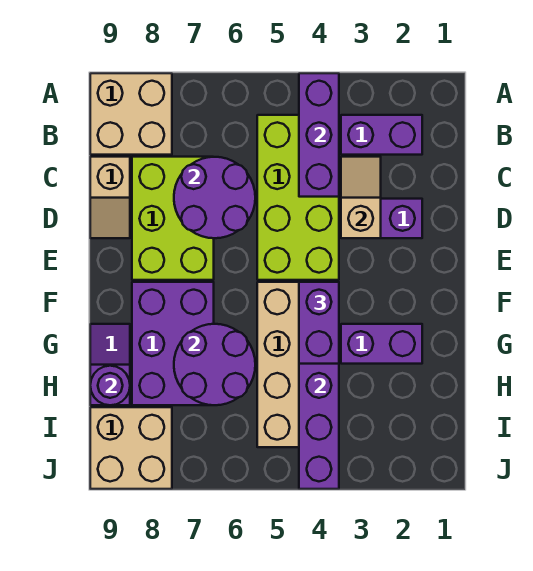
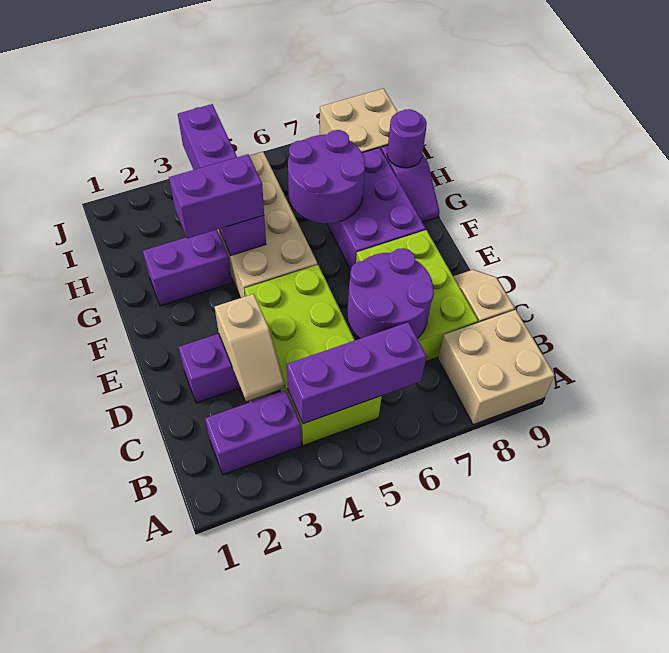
purple 1x3 brick [299,73,339,197] -> purple 1x3 brick turned to [287,322,426,424]
purple 1x2 brick [299,282,339,364] -> purple 1x2 brick turned to [169,154,264,238]

